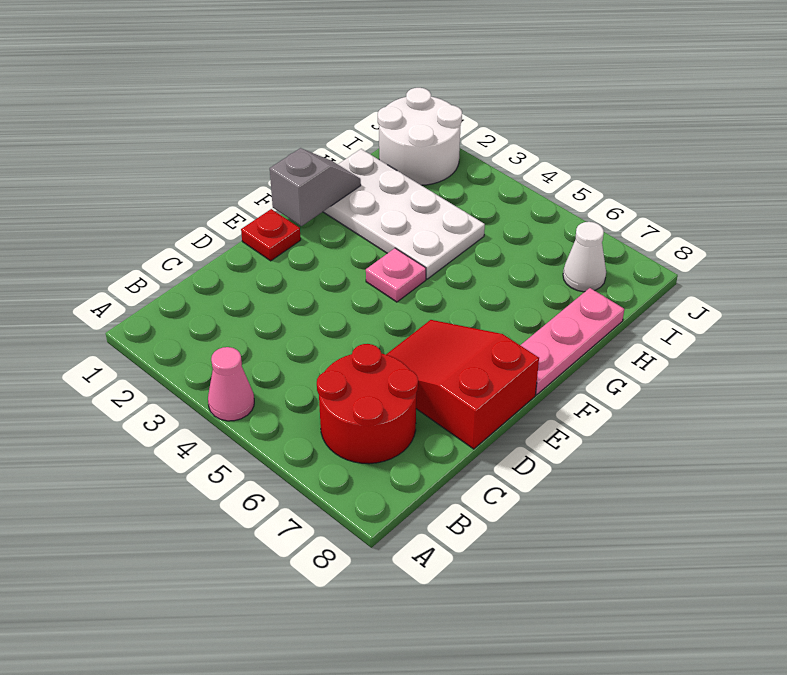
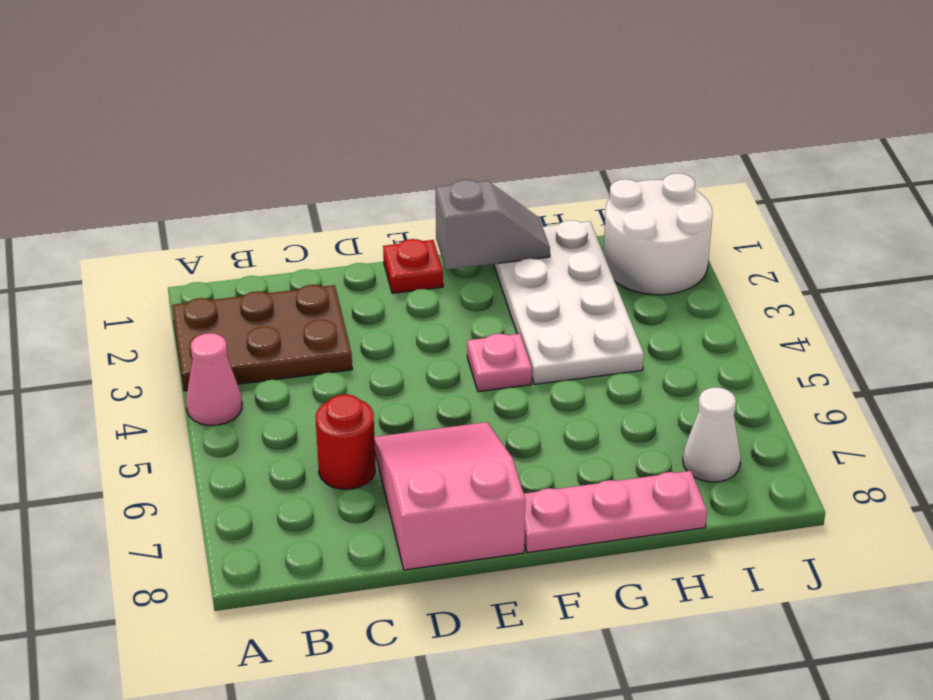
none -> brown 2x3 plate [172,285,352,391]
red 2x2 round brick [317,344,418,464] -> red 1x1 round brick [316,394,375,489]
red 2x3 slope [386,320,539,449] -> pink 2x3 slope [374,422,525,570]

